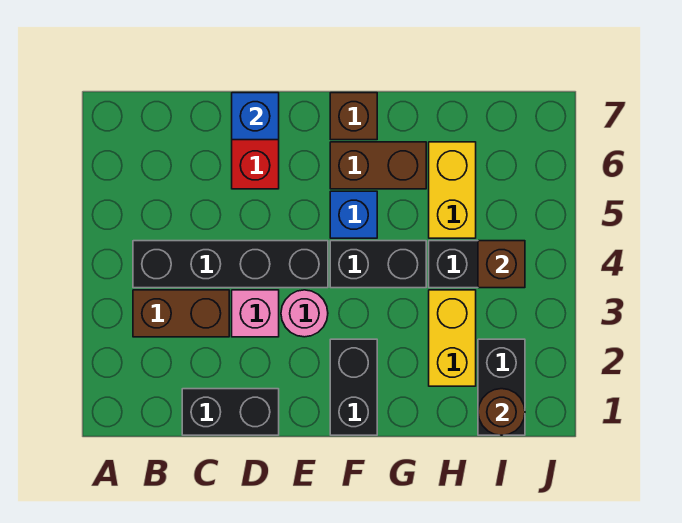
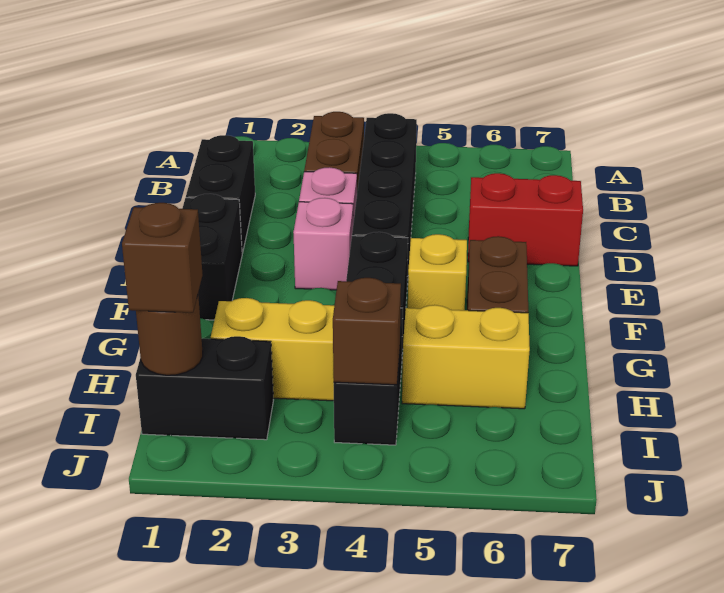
blue 1x1 brick [232,93,279,140] -> none
pink 1x1 round brick [281,290,328,337] -> pink 1x1 brick [293,198,353,290]
black 1x2 brick [330,339,377,435] -> black 1x2 brick turned to [182,194,242,320]
blue 1x1 brick [330,191,377,238] -> yellow 1x1 brick [408,234,467,310]
brown 1x1 brick [330,93,377,140] -> brown 1x1 brick moved to [122,203,203,313]

